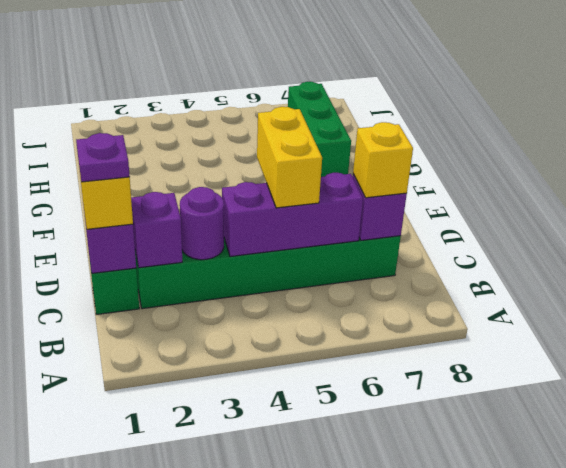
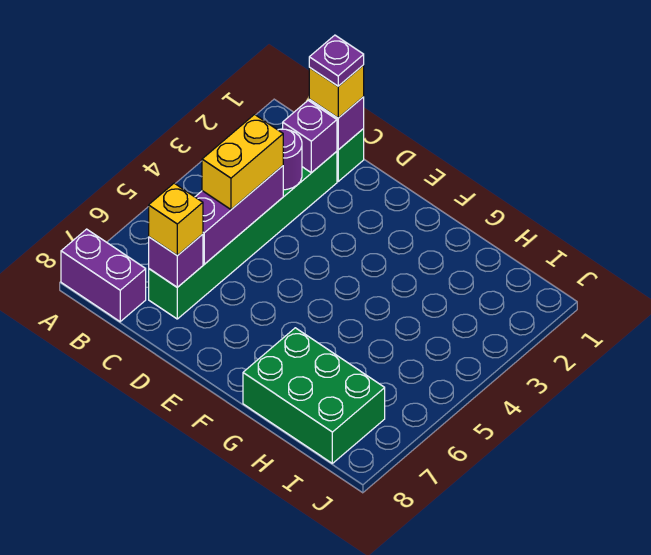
none -> purple 1x2 brick [61,229,146,322]
yellow 1x2 brick [257,107,322,208] -> yellow 1x2 brick turned to [202,115,283,210]
green 1x3 brick [288,82,351,177] -> green 2x3 brick [243,328,385,463]

